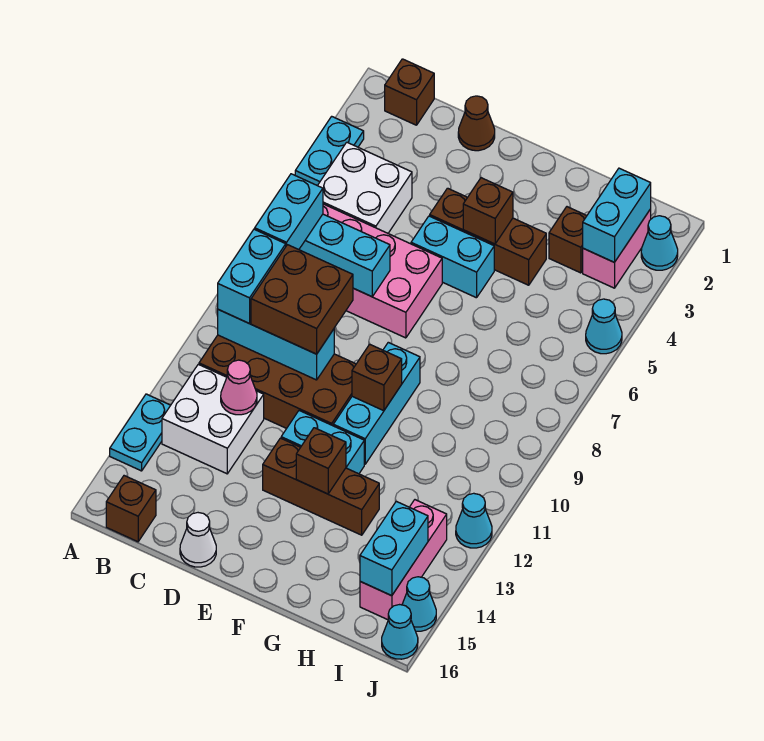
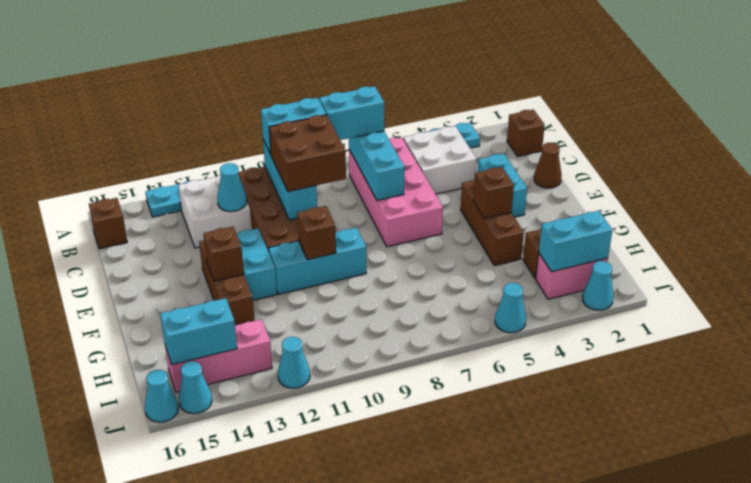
pink 1x1 cone [221,360,257,415] -> cyan 1x1 cone [217,163,247,212]
white 1x1 cone [180,513,216,567] -> none
cyan 1x2 brick [411,216,494,298] -> cyan 1x2 brick moved to [478,154,527,217]

